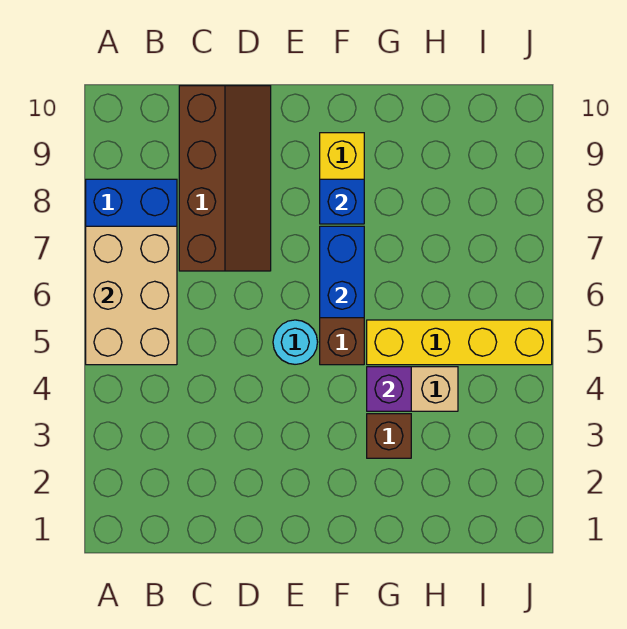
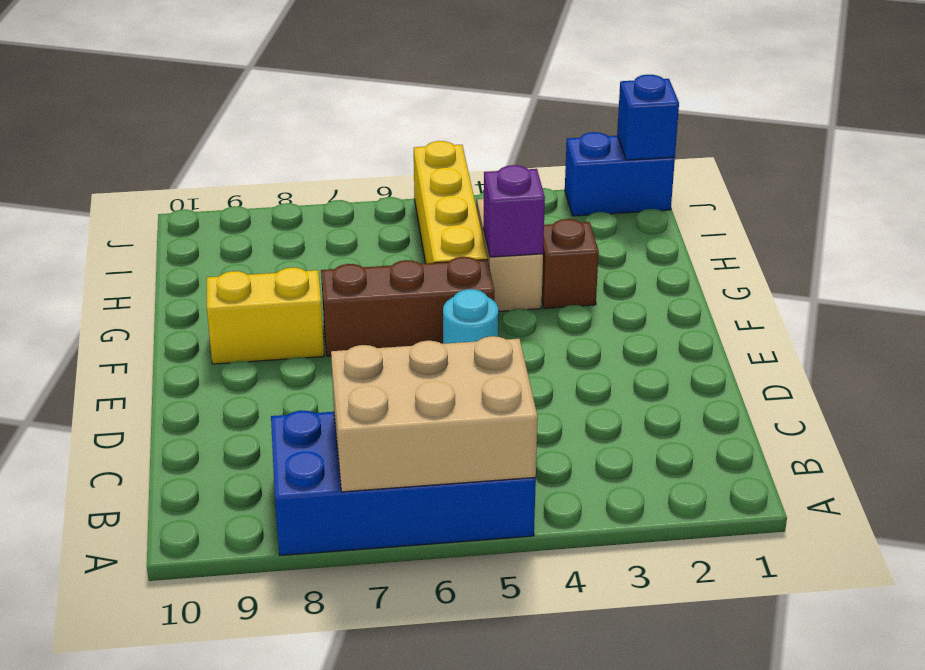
brown 2x4 slope [179,86,271,271] -> none
blue 1x2 brick [320,226,364,318] -> blue 1x2 brick moved to [565,132,675,216]
blue 1x1 brick [320,179,364,224] -> blue 1x1 brick moved to [617,75,679,160]

